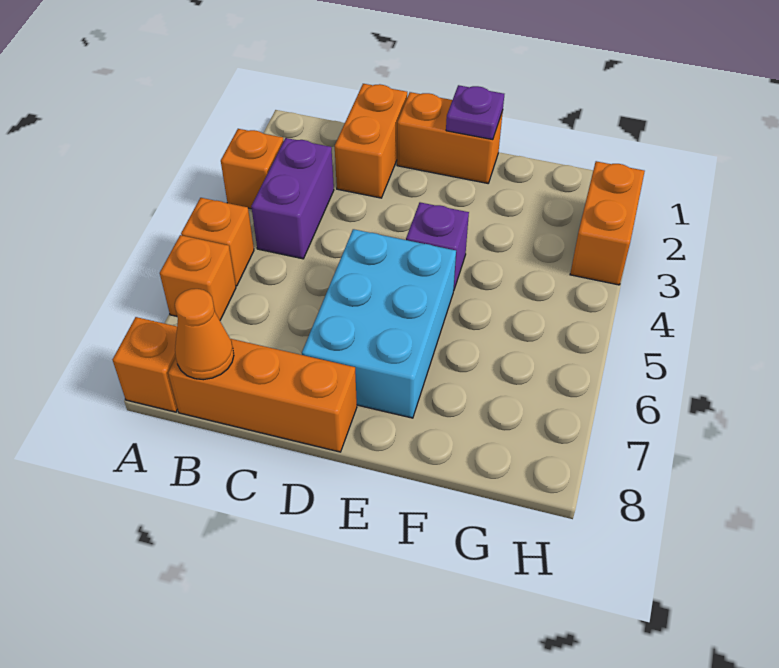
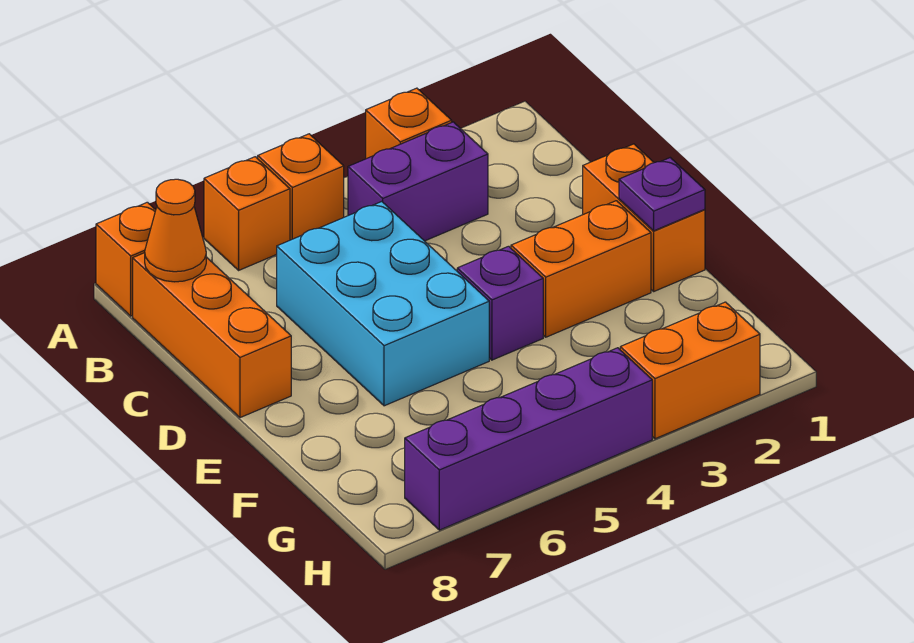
orange 1x2 brick [335,84,407,198] -> orange 1x2 brick moved to [511,201,651,337]
cyan 2x3 brick [302,229,456,418] -> cyan 2x3 brick turned to [277,202,489,406]
none -> purple 1x4 brick [405,348,652,530]

